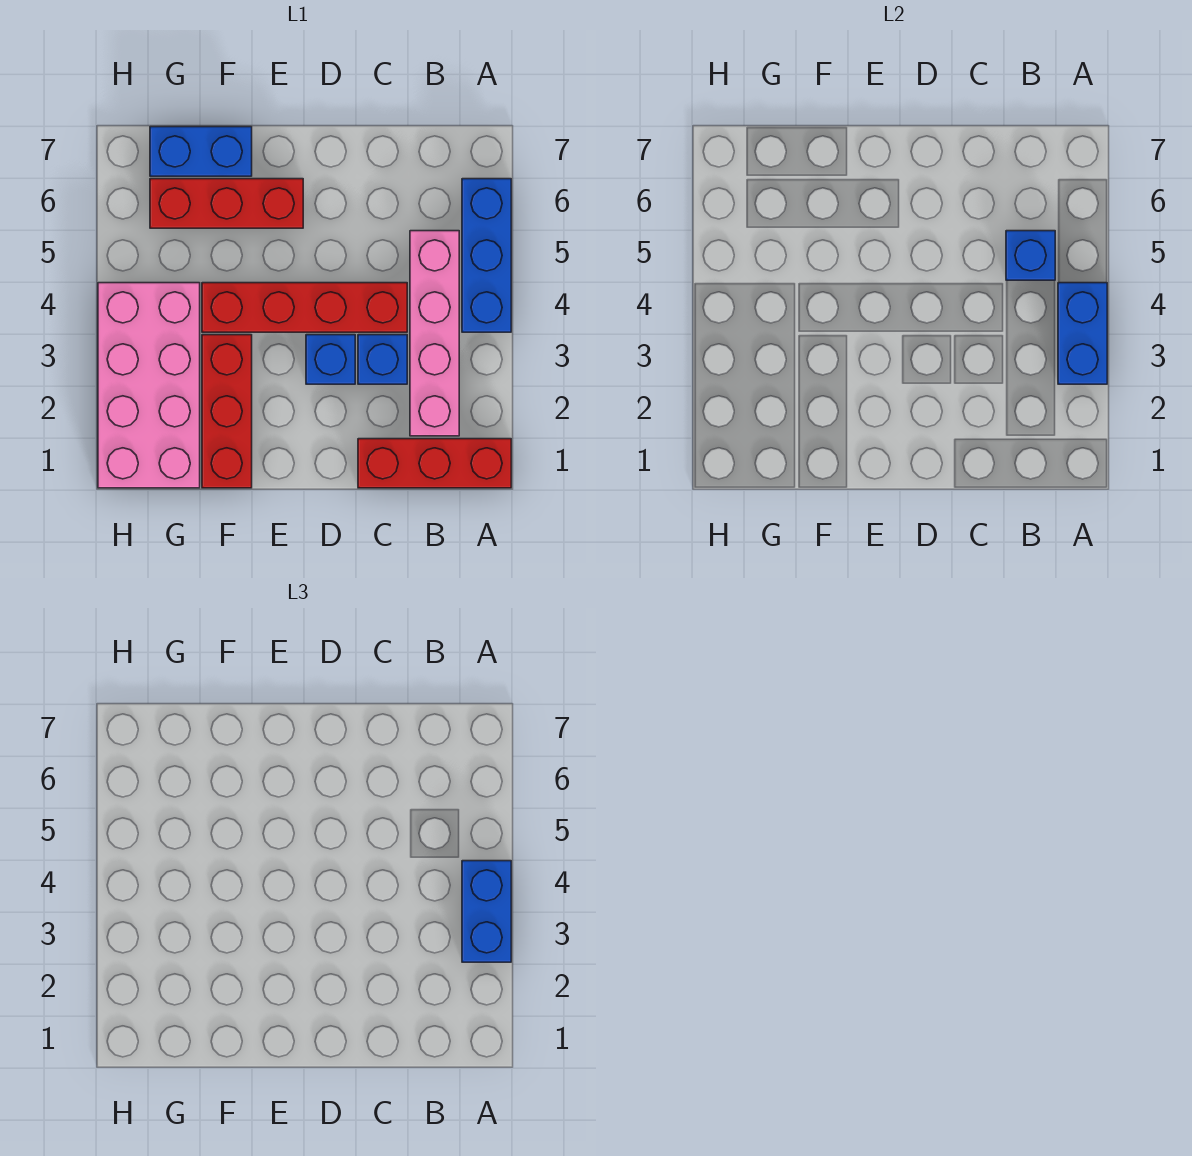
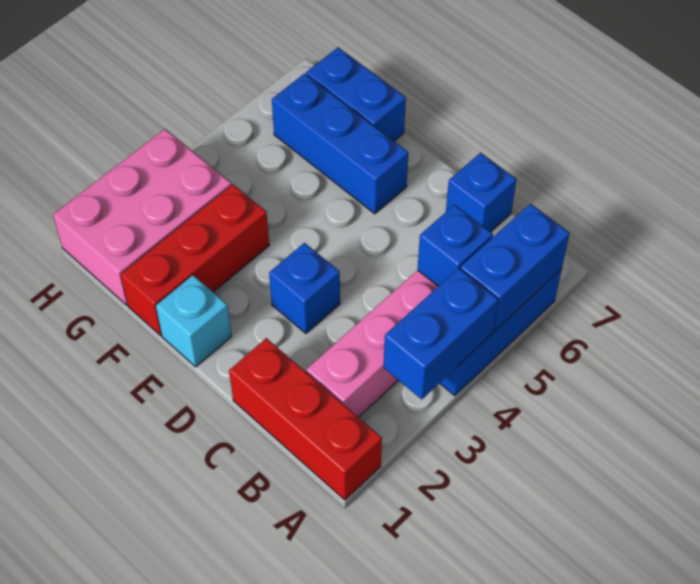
blue 1x2 brick [462,861,511,962] -> blue 1x2 brick moved to [460,204,570,331]
blue 1x1 brick [358,335,407,384] -> blue 1x1 brick moved to [446,153,516,232]
red 1x4 brick [202,283,407,332] -> none
none -> cyan 1x1 brick [156,275,232,367]
red 1x3 brick [150,179,303,228] -> blue 1x3 brick [272,74,408,214]
pink 2x4 brick [98,283,200,488] -> pink 2x3 brick [53,129,231,305]

